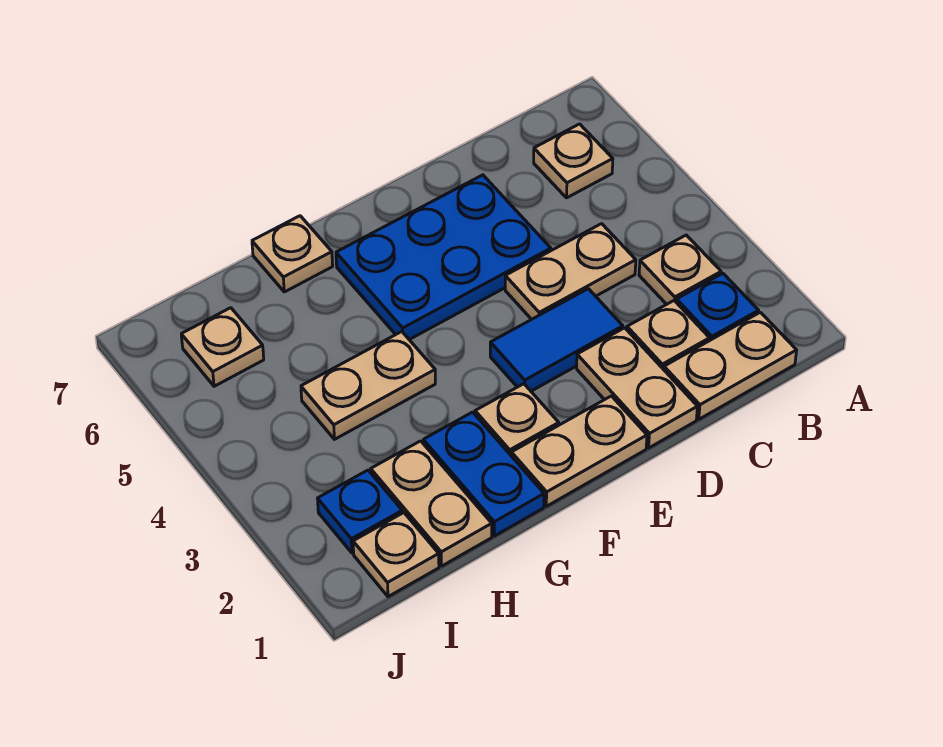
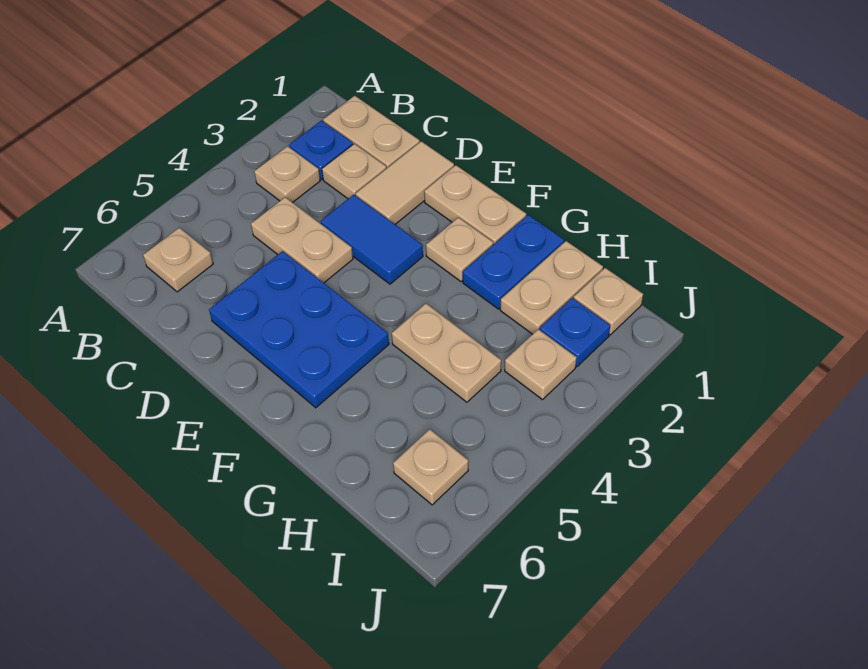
tan 1x2 plate [577,328,697,448] -> tan 1x2 tile [356,141,454,224]
tan 1x1 plate [252,216,333,292] -> tan 1x1 plate moved to [505,329,577,400]

